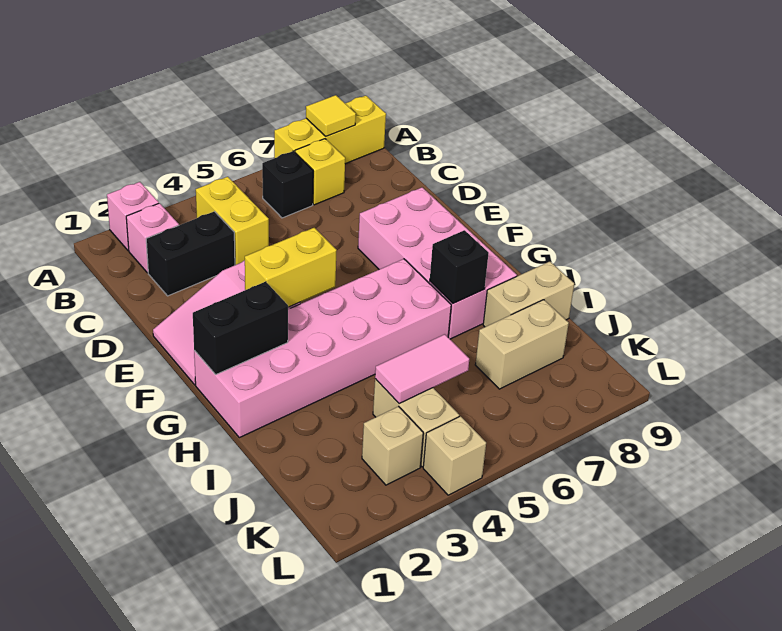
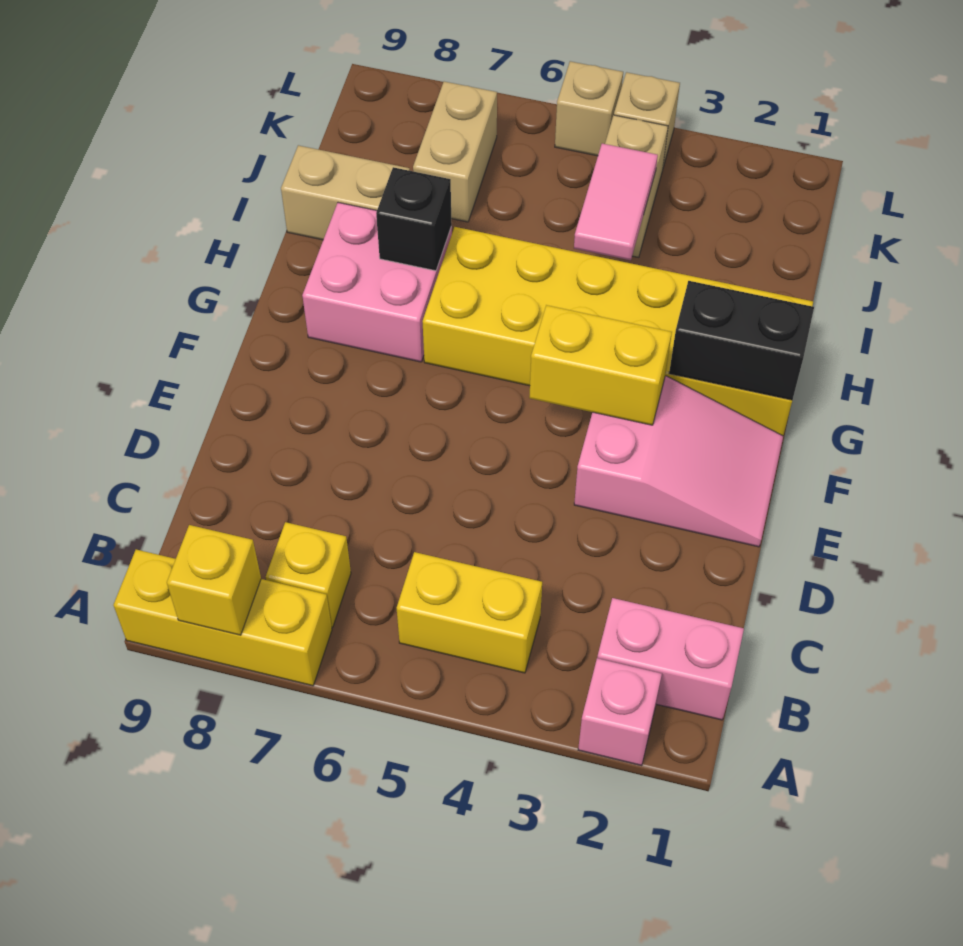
yellow 1x1 tile [306,95,356,136] -> yellow 1x1 brick [167,525,261,635]
pink 1x1 brick [126,203,179,273] -> pink 1x2 brick [597,598,744,720]
yellow 1x2 brick [196,177,269,265] -> yellow 1x2 brick turned to [397,552,542,673]
black 1x1 brick [262,151,313,218] -> none
black 1x2 brick [146,211,235,296] -> none
pink 2x4 brick [358,187,517,339] -> pink 2x2 brick [302,203,452,362]
pink 2x6 brick [194,259,451,438] -> yellow 2x6 brick [423,227,813,436]
pink 1x2 tile [375,334,469,404] -> pink 1x2 tile turned to [574,144,658,260]
tan 1x2 brick [475,300,569,389] -> tan 1x2 brick turned to [413,82,497,222]
tan 1x1 brick [362,406,423,485] -> tan 1x1 brick moved to [555,61,623,156]

